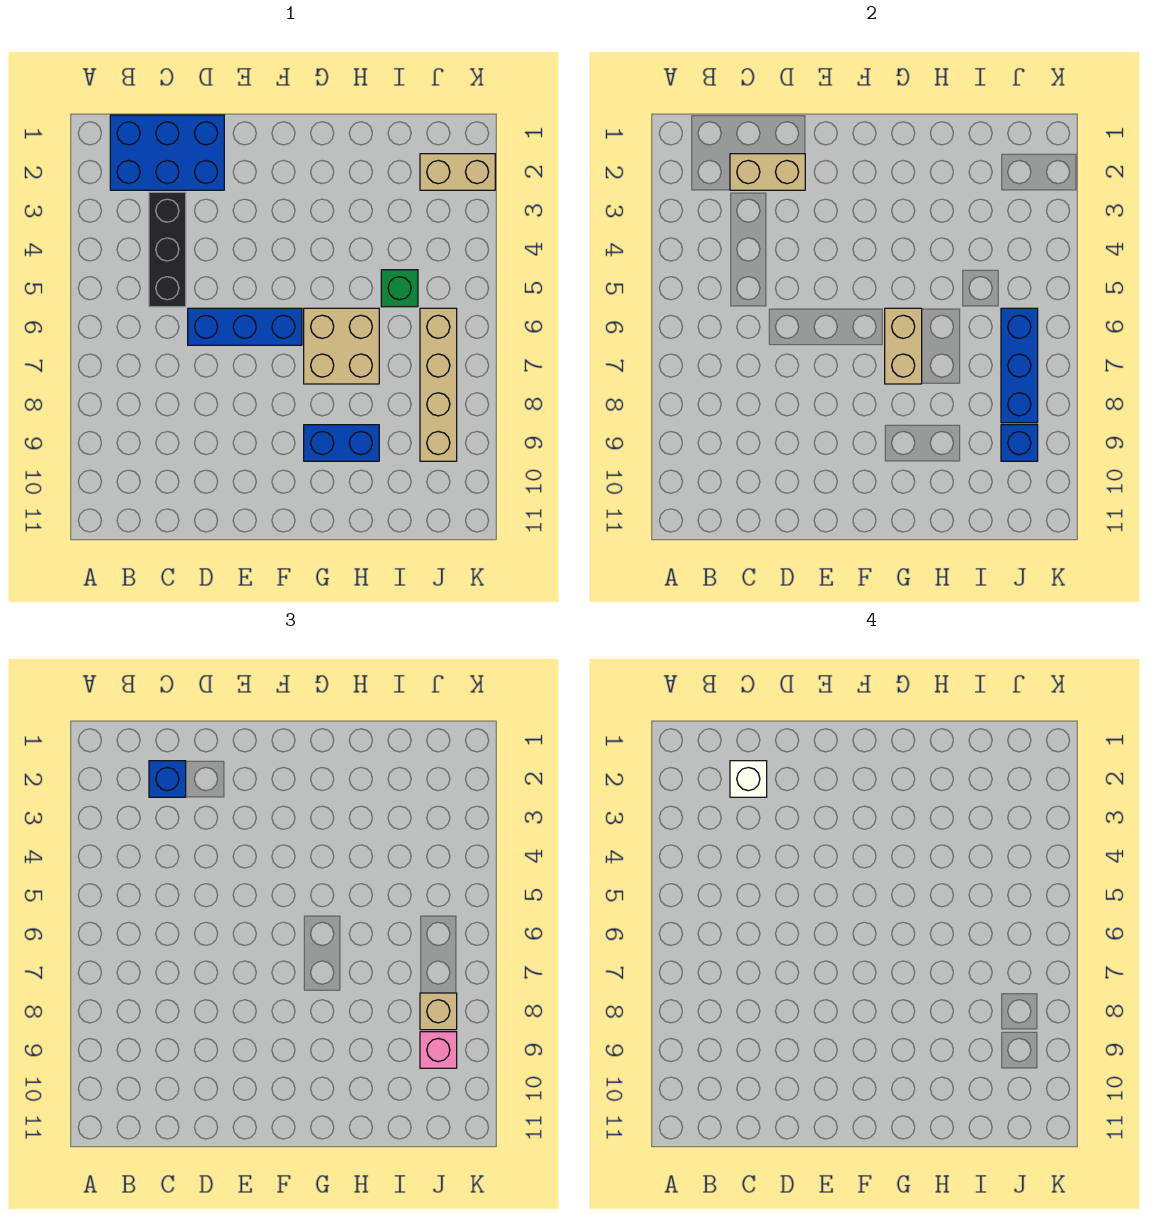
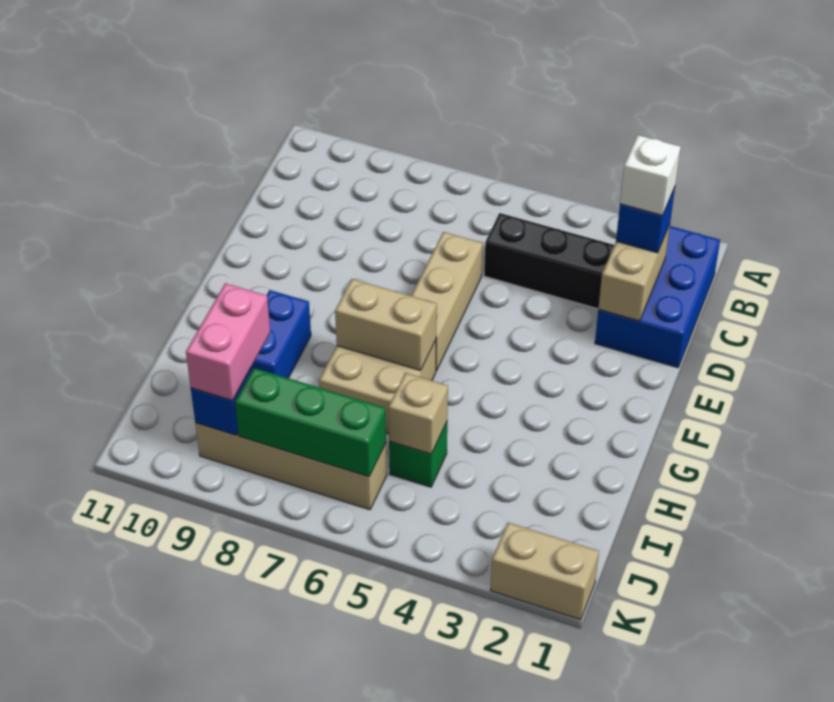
blue 1x3 brick [188,308,302,345] -> tan 1x3 brick [411,232,483,371]
tan 1x2 brick [420,154,495,190] -> tan 1x2 brick turned to [490,523,599,620]
blue 1x3 brick [1001,308,1038,423] -> green 1x3 brick [235,368,386,477]
tan 1x1 brick [420,993,457,1030] -> tan 1x1 brick moved to [388,373,448,454]
pink 1x1 brick [420,1032,457,1068] -> pink 1x2 brick [186,283,270,401]

